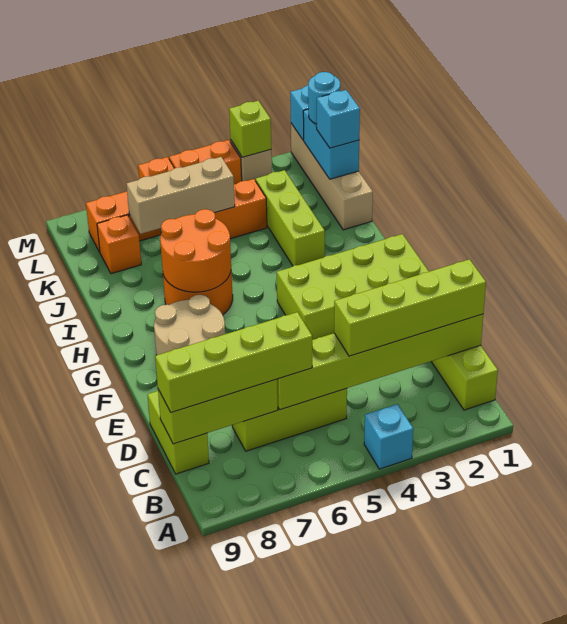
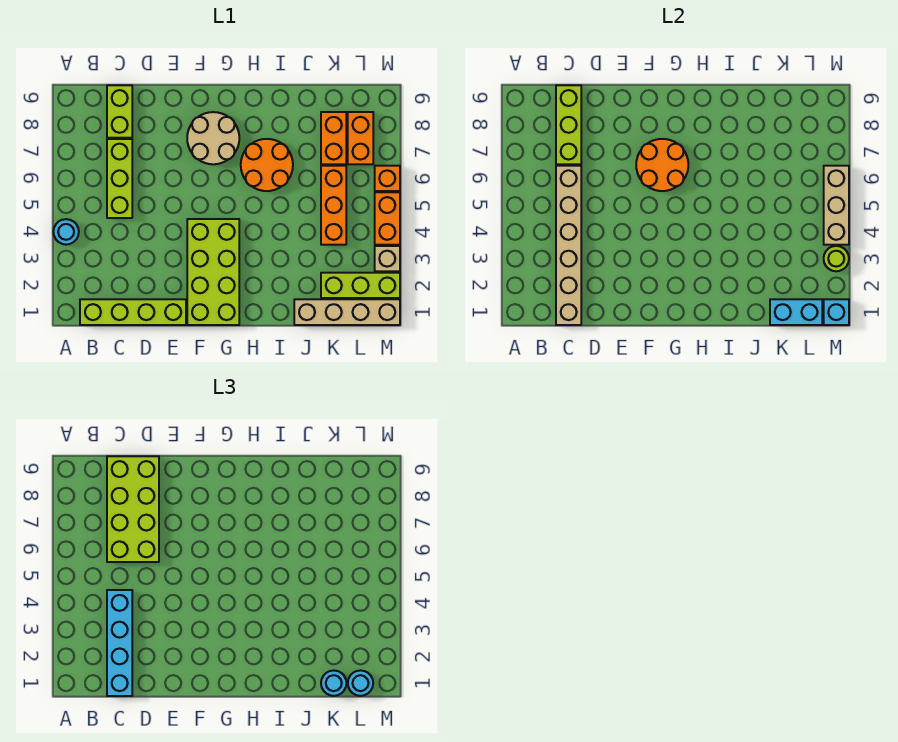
cyan 1x1 brick [364,404,413,469] -> cyan 1x1 round brick [53,219,79,245]
lime 1x6 brick [277,314,483,410] -> tan 1x6 brick [556,166,581,325]
lime 1x4 brick [334,259,486,356] -> cyan 1x4 brick [107,590,132,696]
lime 1x4 brick [155,312,312,412] -> lime 2x4 brick [107,456,159,562]
lime 1x2 brick [147,391,209,474] -> lime 1x2 brick turned to [107,85,132,138]
orange 2x2 round brick [160,209,231,292] -> orange 2x2 round brick moved to [636,139,688,191]
lime 1x3 brick [256,170,325,266] -> lime 1x3 brick moved to [321,273,400,298]
cyan 1x1 brick [317,90,360,148] -> cyan 1x1 round brick [321,670,346,696]
tan 1x3 brick [127,157,235,234] -> tan 1x3 brick moved to [824,166,849,245]
orange 1x1 brick [97,215,141,274] -> orange 1x2 brick [321,112,346,164]
lime 1x1 brick [229,101,271,157] -> lime 1x1 round brick [824,246,849,271]

